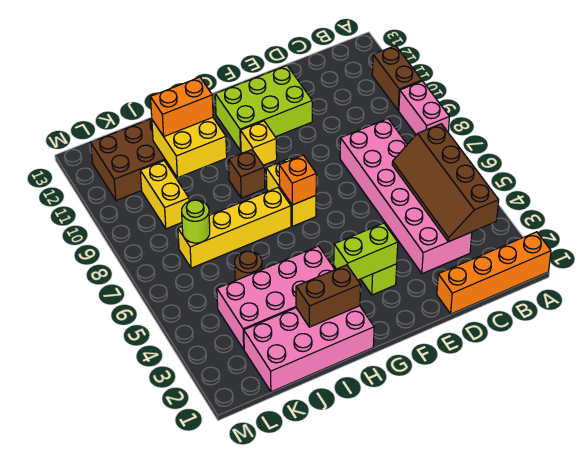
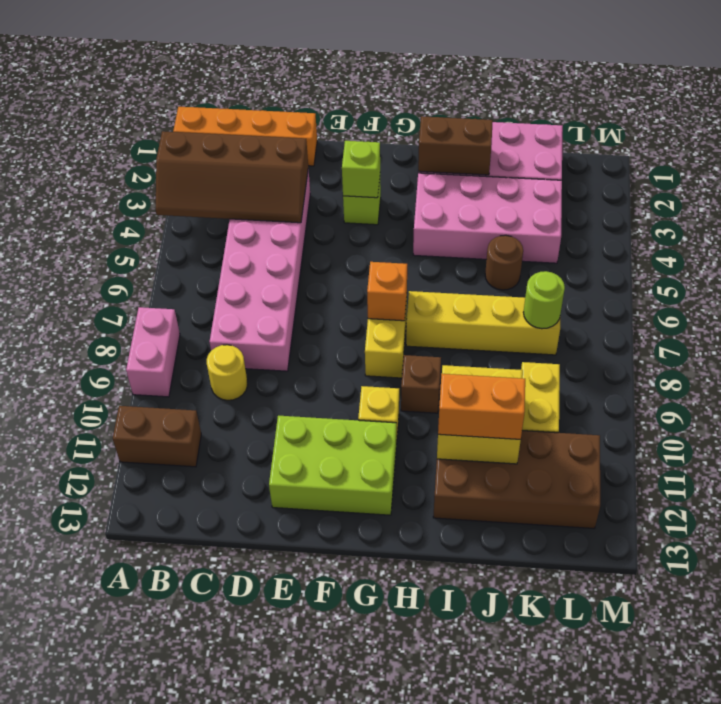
brown 1x2 brick [372,46,422,111] -> brown 1x2 brick turned to [113,406,201,467]
brown 2x4 slope [392,124,499,242] -> brown 2x4 slope turned to [156,131,308,223]
none -> yellow 1x1 round brick [207,345,248,400]
lime 1x2 brick [334,223,398,280] -> lime 1x1 brick [342,141,380,198]

